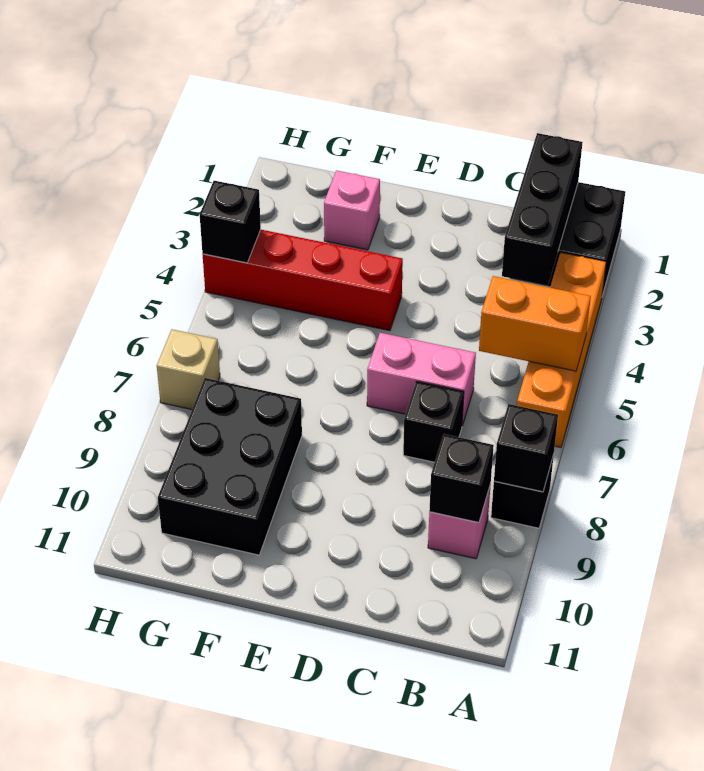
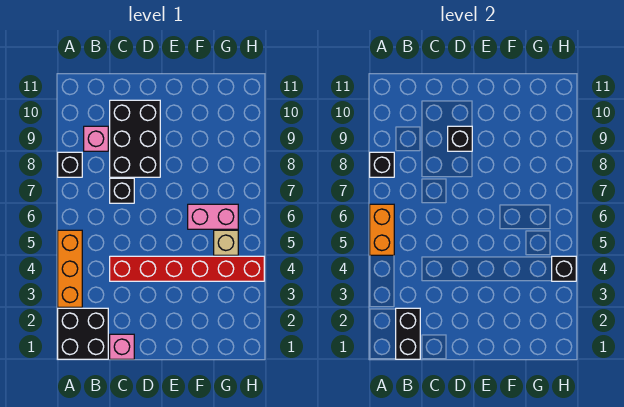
orange 1x4 brick [517,252,606,447] -> orange 1x3 brick [58,230,82,307]
orange 1x2 brick [479,276,591,371] -> orange 1x2 brick turned to [370,204,394,255]
black 1x3 brick [502,133,583,286] -> black 1x2 brick [396,308,420,359]
black 1x1 brick [429,434,494,523] -> black 1x1 brick moved to [448,126,472,151]
pink 1x2 brick [367,333,476,426] -> pink 1x2 brick moved to [188,204,238,229]
red 1x4 brick [202,230,403,331] -> red 1x6 brick [110,256,264,281]
pink 1x1 brick [324,170,380,250] -> pink 1x1 brick moved to [110,334,134,359]
black 2x3 brick [158,378,302,555] -> black 2x3 brick moved to [110,100,160,177]
tan 1x1 brick [157,329,220,409] -> tan 1x1 brick moved to [214,230,238,255]

